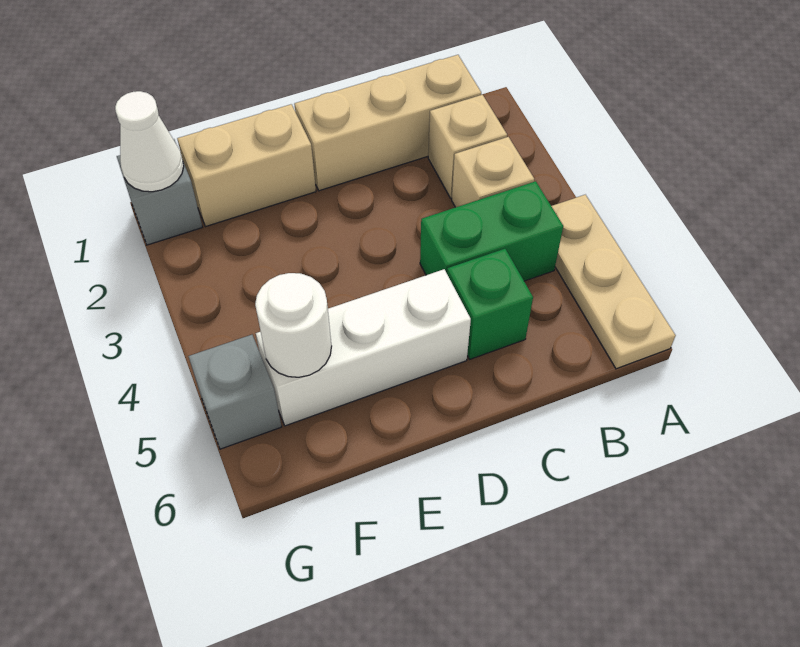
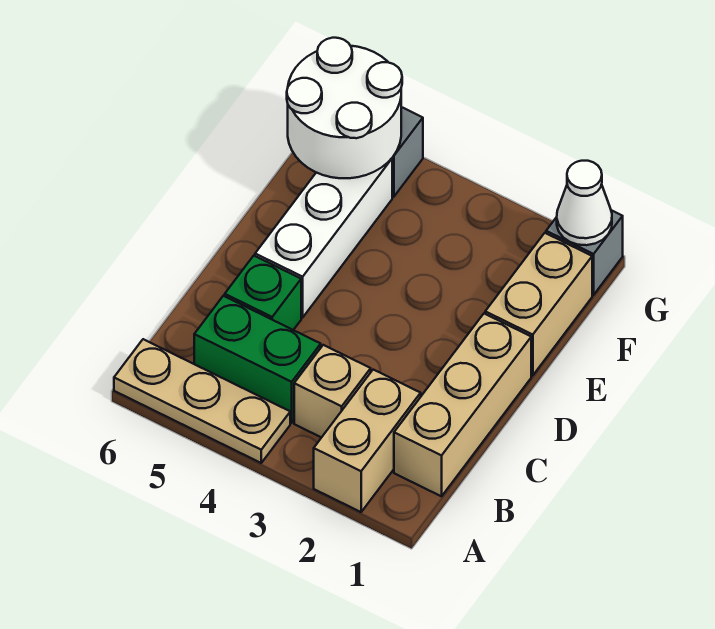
tan 1x1 brick [428,95,507,198] -> tan 1x2 brick [314,370,421,512]
green 1x2 brick [420,181,563,281] -> green 1x2 brick turned to [194,296,321,423]
white 1x1 round brick [255,273,331,377] -> white 2x2 round brick [287,38,402,178]

